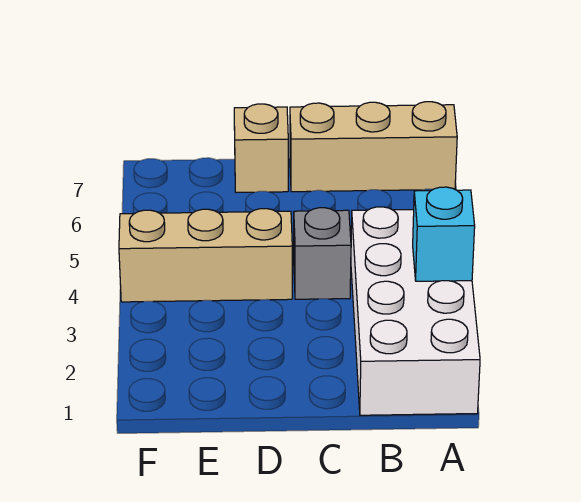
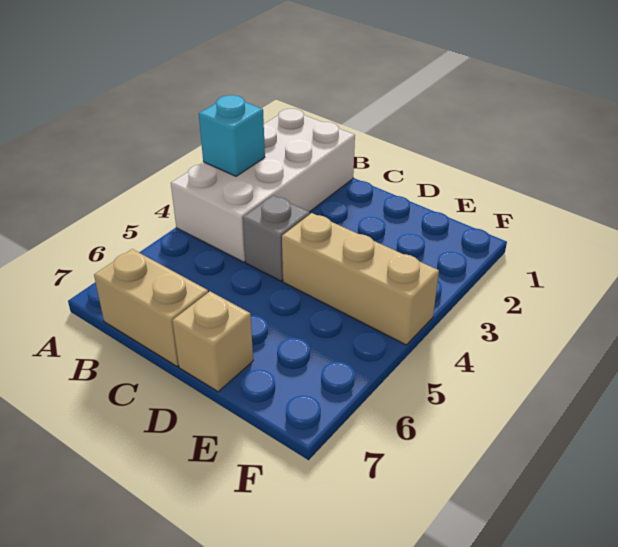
tan 1x3 brick [290,102,457,192] -> tan 1x2 brick [94,249,208,367]

